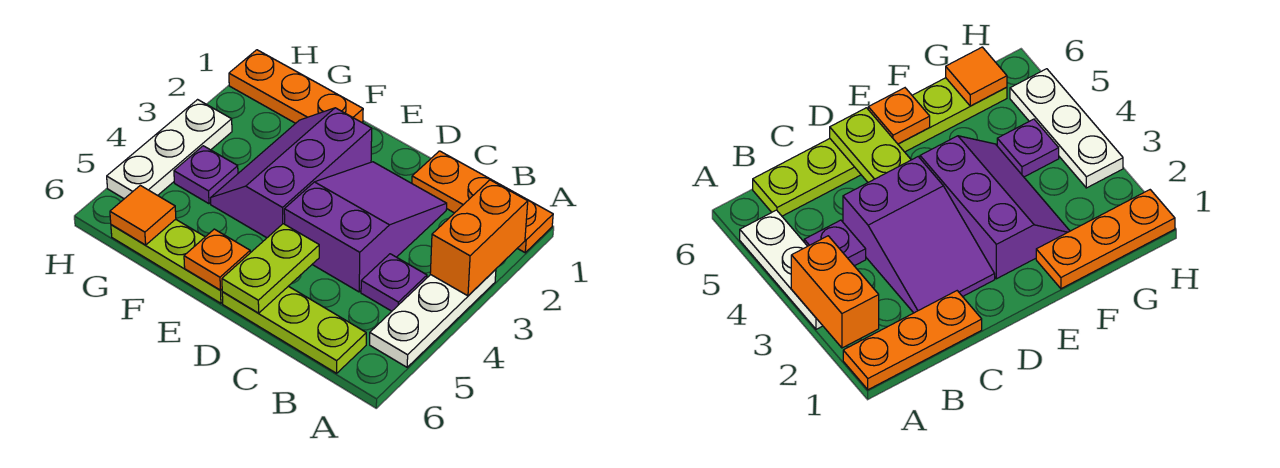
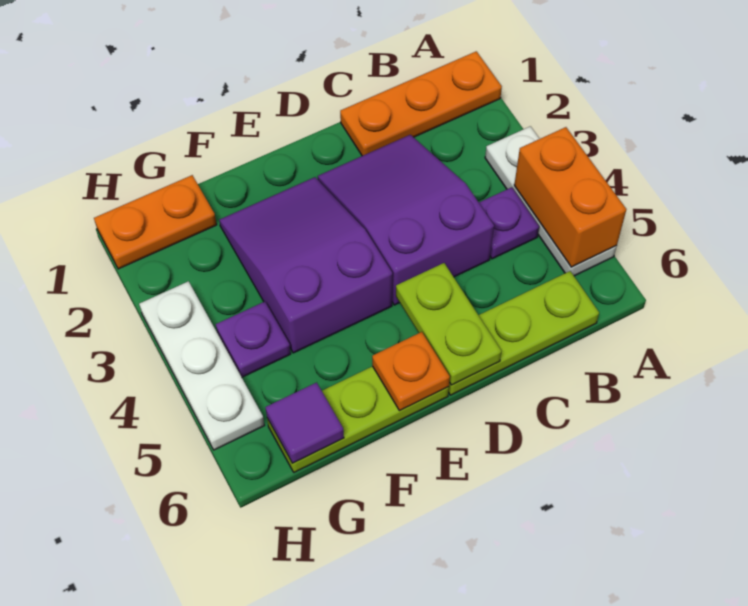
orange 1x2 brick [430,180,528,296] -> orange 1x2 brick moved to [514,127,626,267]
purple 2x3 slope [211,108,372,238] -> purple 2x3 slope turned to [219,177,392,353]
orange 1x3 plate [229,50,363,123] -> orange 1x2 plate [94,175,217,269]
orange 1x1 tile [110,185,176,245] -> purple 1x1 tile [265,382,344,463]

